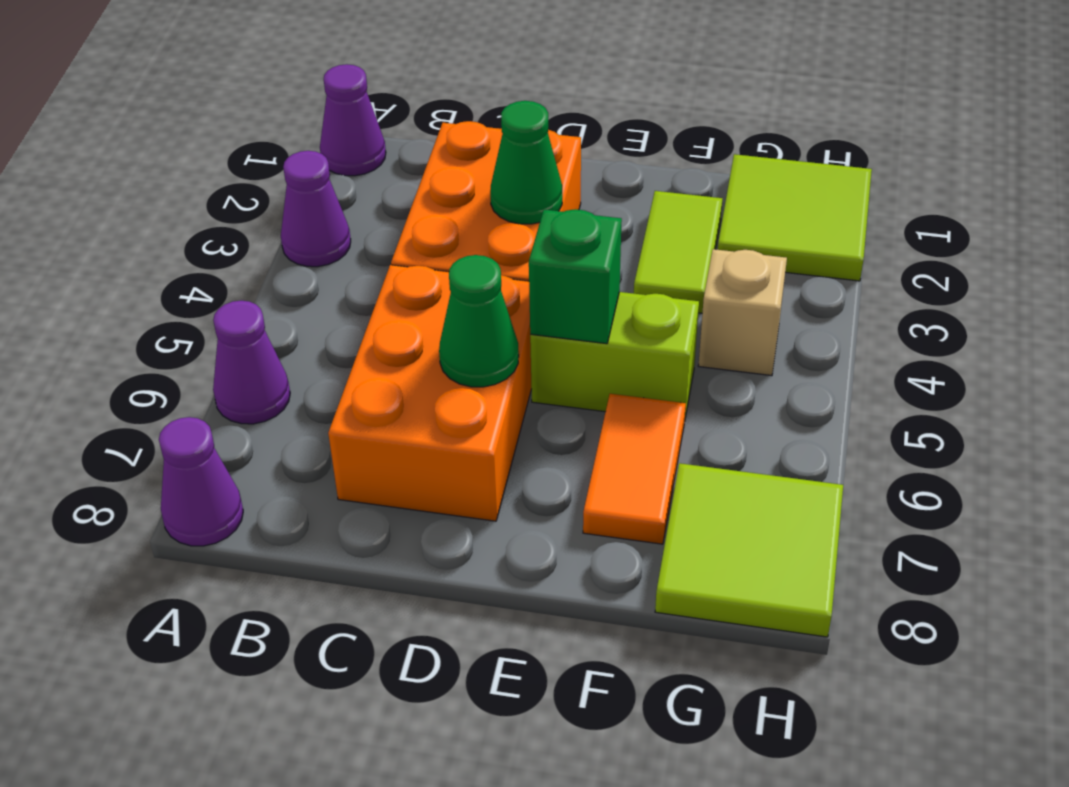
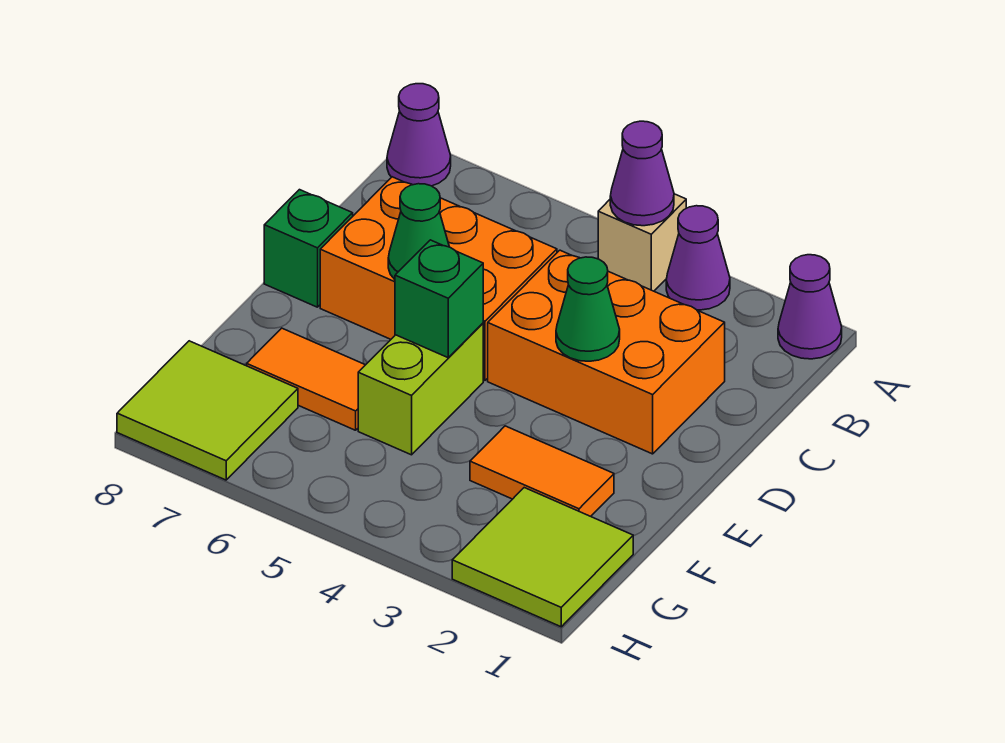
purple 1x1 cone [213,301,290,424] -> purple 1x1 cone moved to [610,121,674,226]
none -> green 1x1 brick [264,190,353,307]
lime 1x2 tile [634,191,723,313] -> orange 1x2 tile [470,426,614,516]
tan 1x1 brick [698,249,787,376] -> tan 1x1 brick moved to [598,194,686,291]

